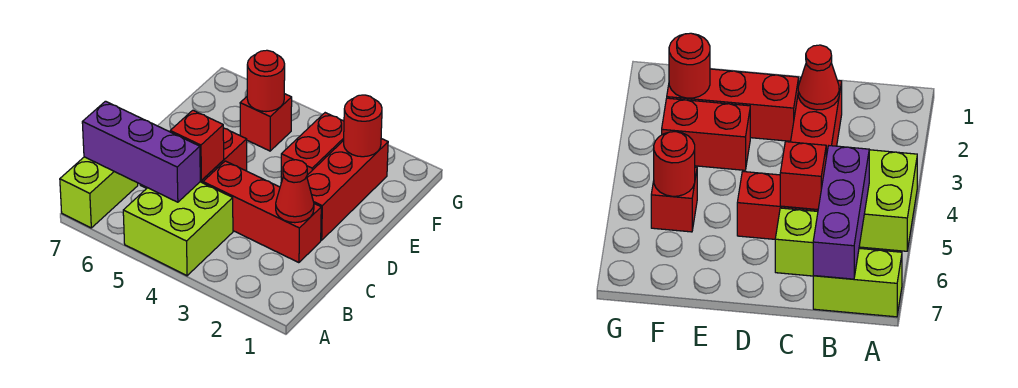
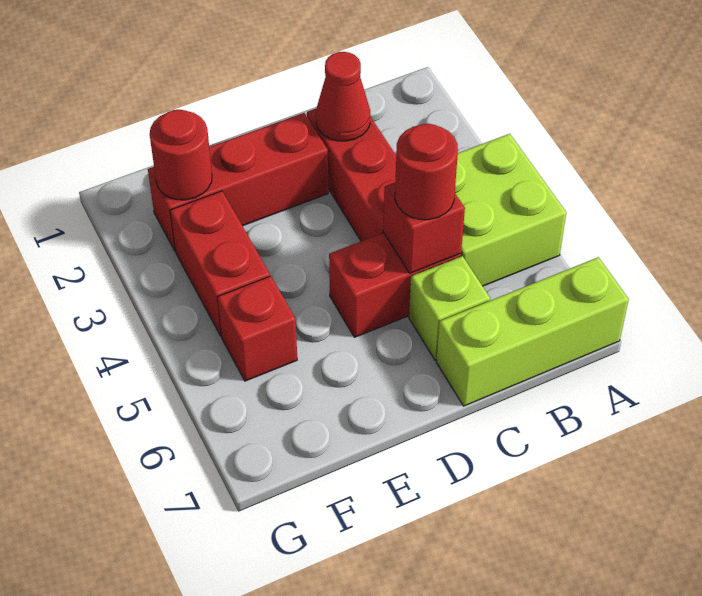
lime 1x2 brick [60,157,138,228] -> lime 1x3 brick [436,257,629,406]
purple 1x3 brick [82,101,200,202] -> none
red 1x2 brick [281,113,344,183] -> red 1x2 brick turned to [170,191,270,336]
red 1x1 round brick [247,50,285,112] -> red 1x1 round brick moved to [395,124,458,220]

